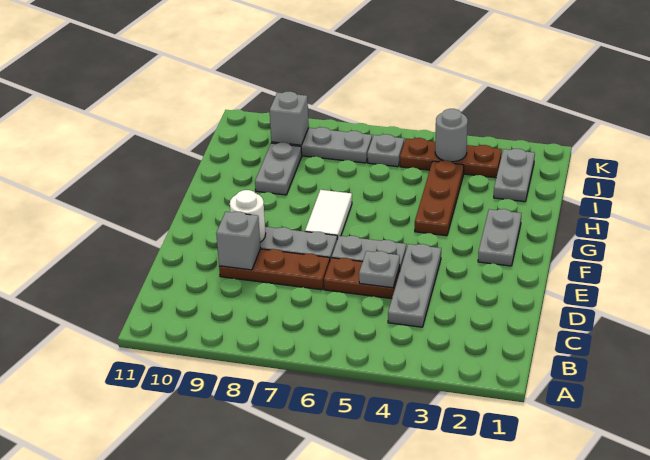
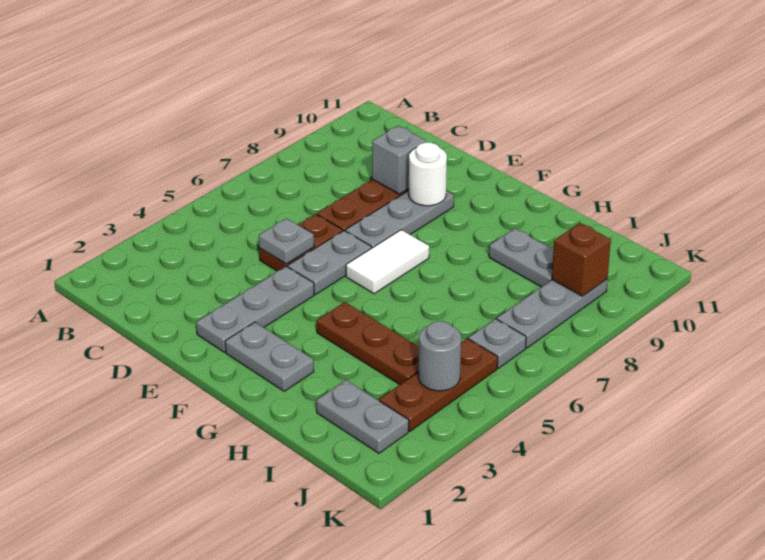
grey 1x3 plate [388,244,441,327] -> grey 1x3 plate turned to [196,266,314,352]
white 1x2 tile [305,190,352,239] -> white 1x2 tile turned to [346,230,429,294]
grey 1x1 brick [270,91,309,145] -> brown 1x1 brick [552,223,611,296]

